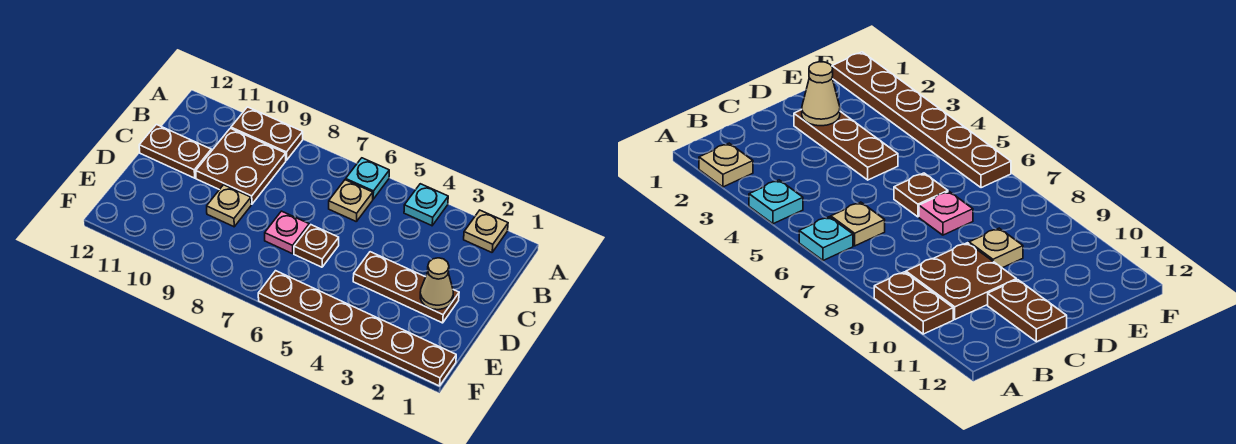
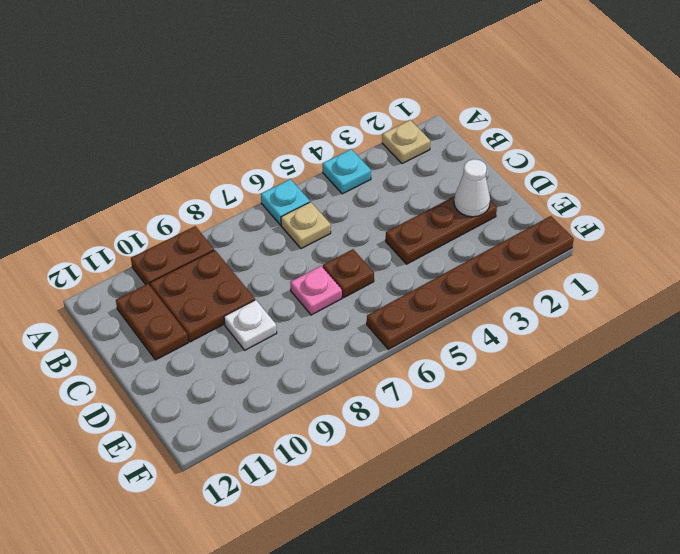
brown 1x2 plate [139,125,211,178] -> brown 1x2 plate turned to [116,284,188,360]
tan 1x1 cone [420,258,453,310] -> white 1x1 cone [454,159,490,217]
tan 1x1 plate [207,185,251,227] -> white 1x1 plate [224,300,277,350]

